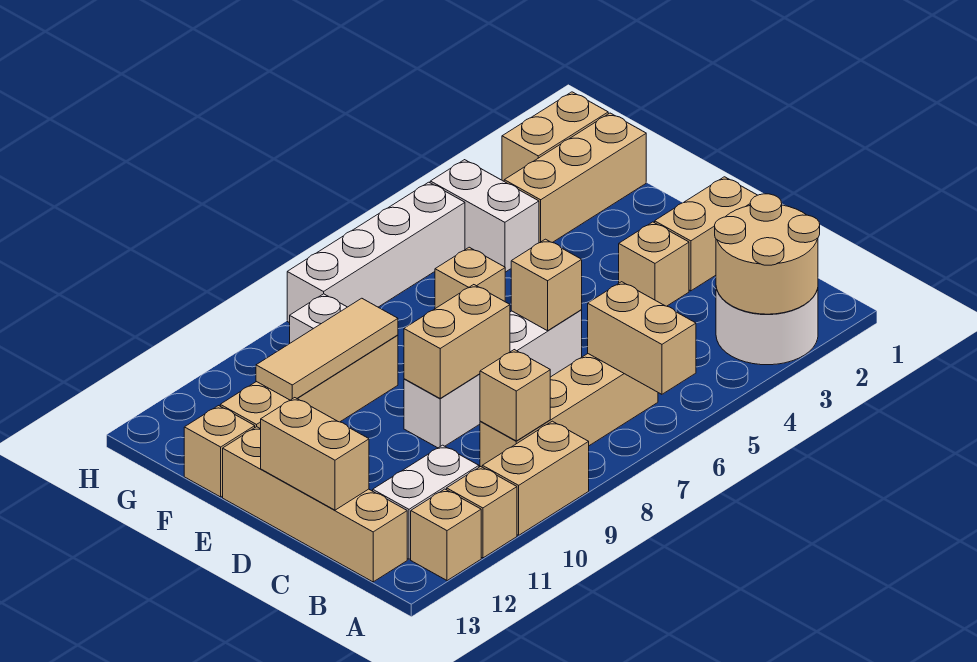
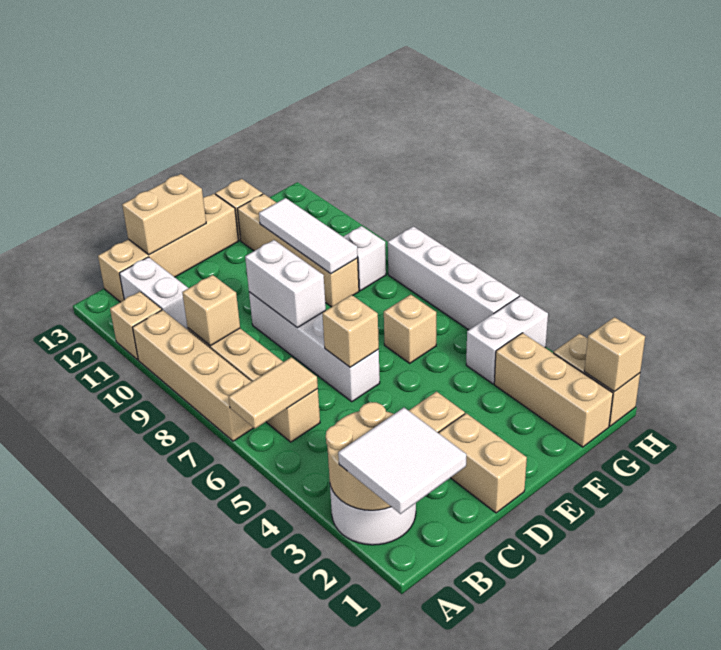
none -> white 2x2 tile [338,408,466,514]
tan 1x2 brick [588,282,696,394] -> tan 1x2 tile [229,357,318,429]
tan 1x2 brick [482,421,589,535] -> tan 1x4 brick [132,310,253,441]
tan 1x1 brick [411,489,481,581] -> tan 1x1 brick moved to [584,317,645,391]
tan 1x2 brick [404,285,510,399] -> white 1x2 brick [245,240,326,328]
tan 1x3 tile [256,298,398,400] -> white 1x3 tile [259,198,358,274]

